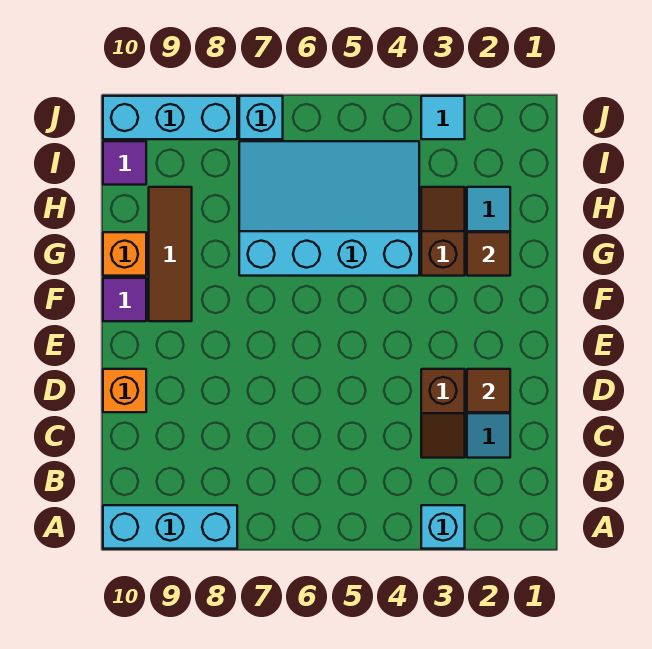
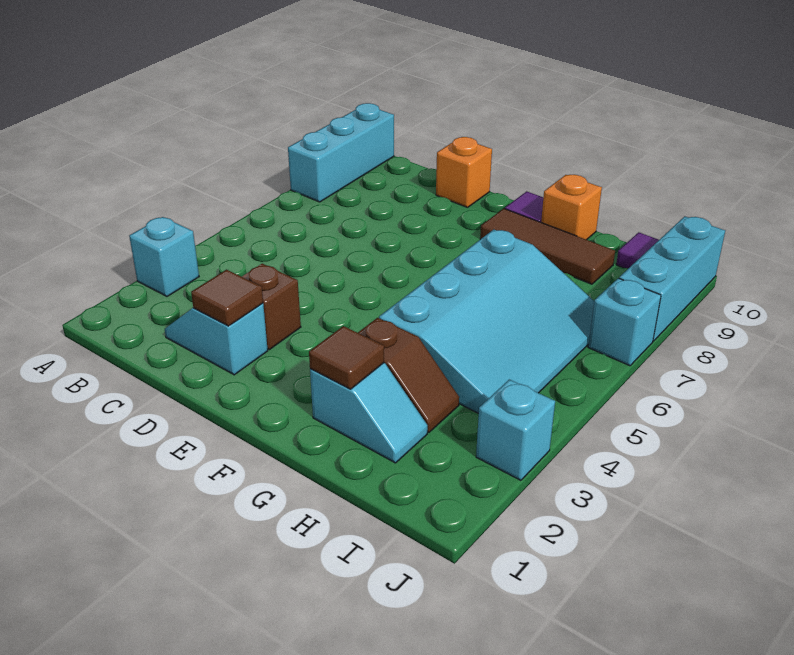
cyan 1x1 tile [421,96,465,139] -> cyan 1x1 brick [476,379,555,480]

